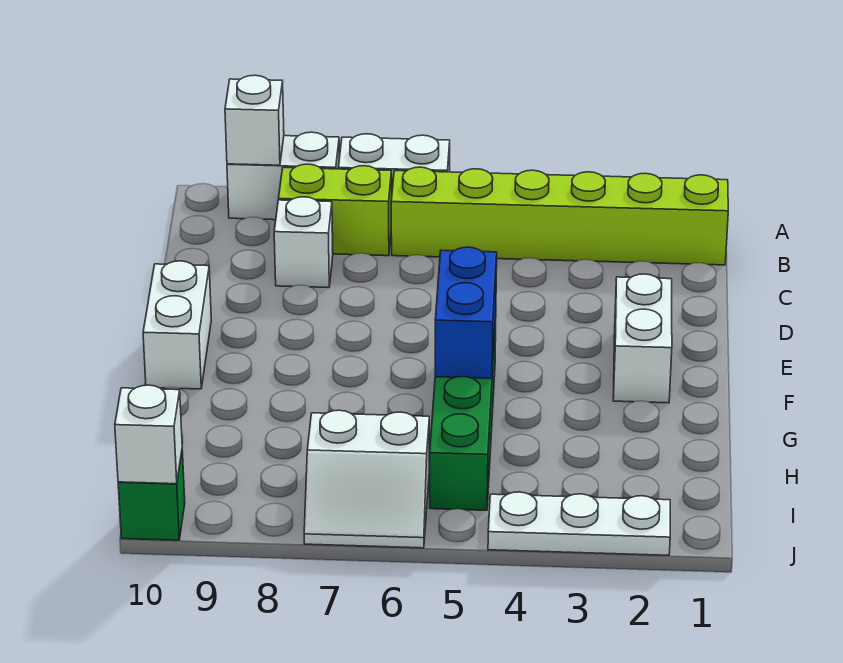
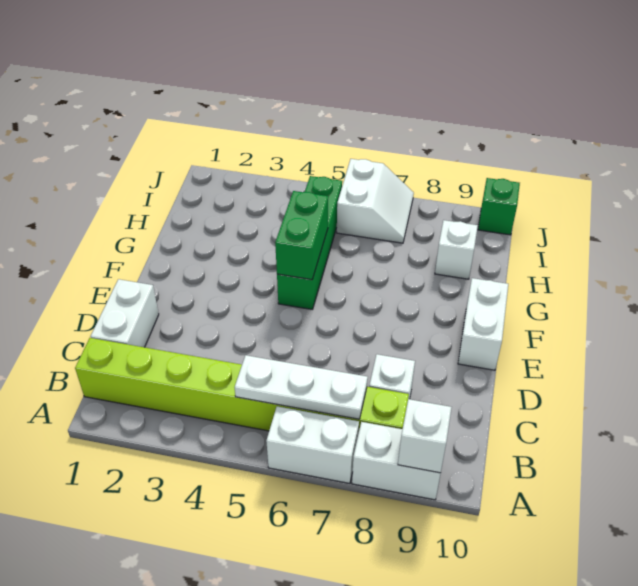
white 1x2 brick [613,274,672,403] -> white 1x2 brick moved to [91,279,159,347]
blue 1x2 brick [435,247,497,378] -> green 1x2 brick [275,191,328,280]
white 2x2 slope [304,410,429,548] -> white 2x2 slope turned to [337,159,414,243]
white 1x3 plate [488,492,670,555] -> white 1x3 plate moved to [235,355,368,419]
white 1x1 brick [115,385,182,484] -> white 1x1 brick moved to [435,220,478,279]

